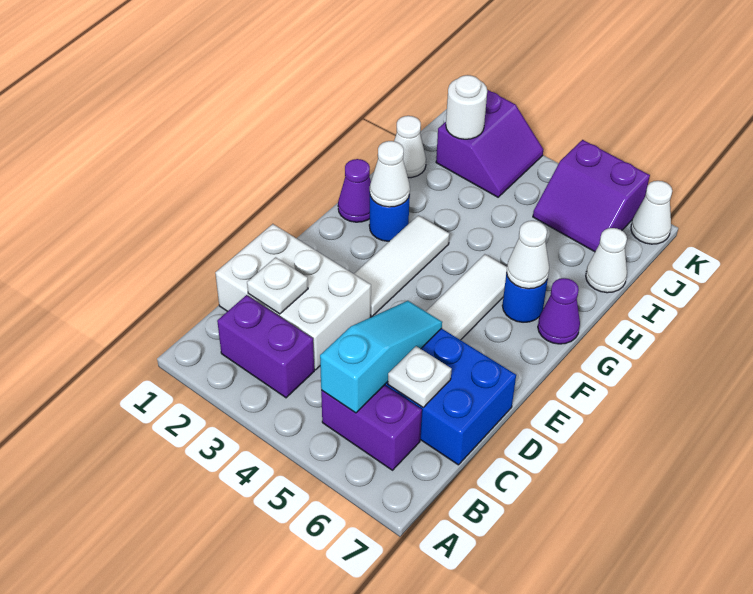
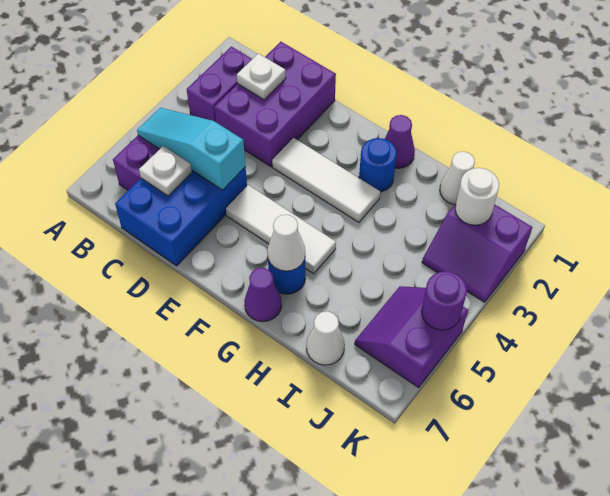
cyan 1x3 slope [320,301,442,413] -> cyan 1x3 slope turned to [137,108,246,190]
white 2x3 brick [215,224,371,370] -> purple 2x3 brick [214,42,336,167]
white 1x1 cone [370,141,410,207] -> none
none -> purple 1x1 round brick [422,271,467,330]
white 1x1 cone [631,181,672,244] -> none

